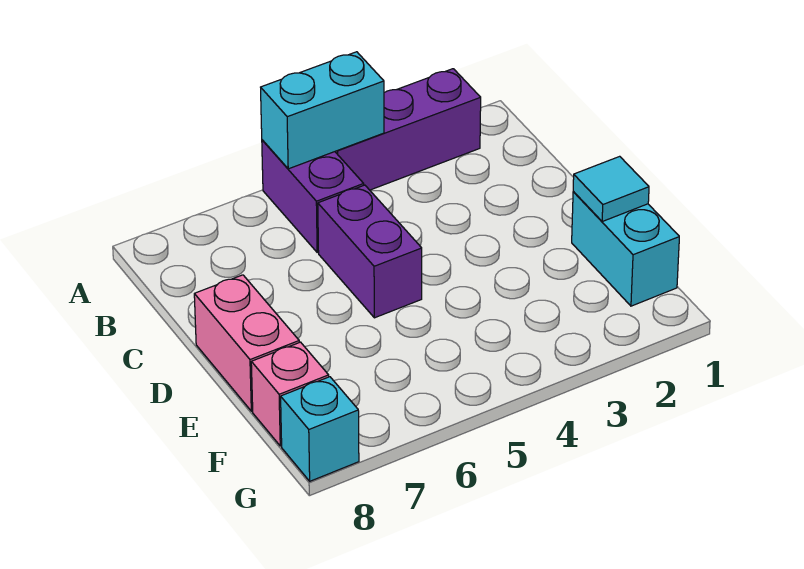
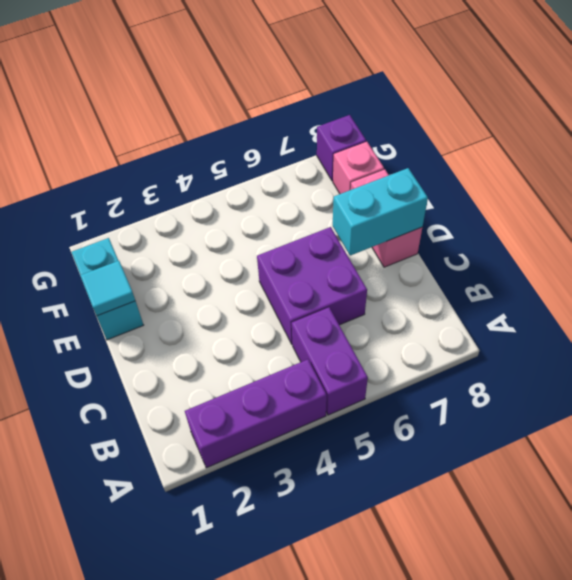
cyan 1x2 brick [261,52,384,169] -> cyan 1x2 brick moved to [333,168,428,256]
purple 1x2 brick [318,185,422,318] -> purple 2x2 brick [257,227,367,344]
cyan 1x1 brick [281,377,359,481] -> purple 1x1 brick [317,115,366,181]

